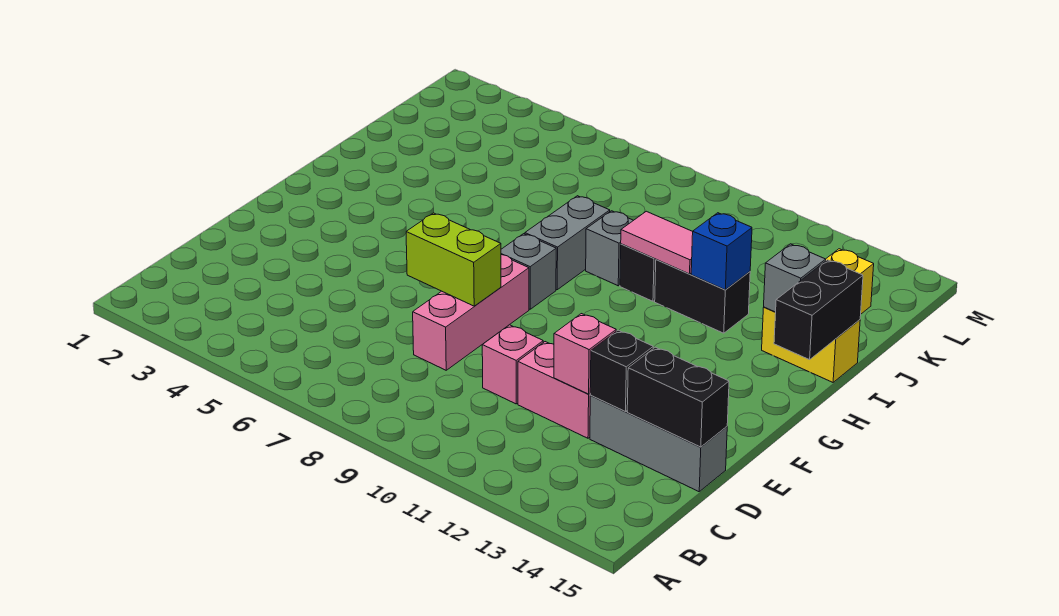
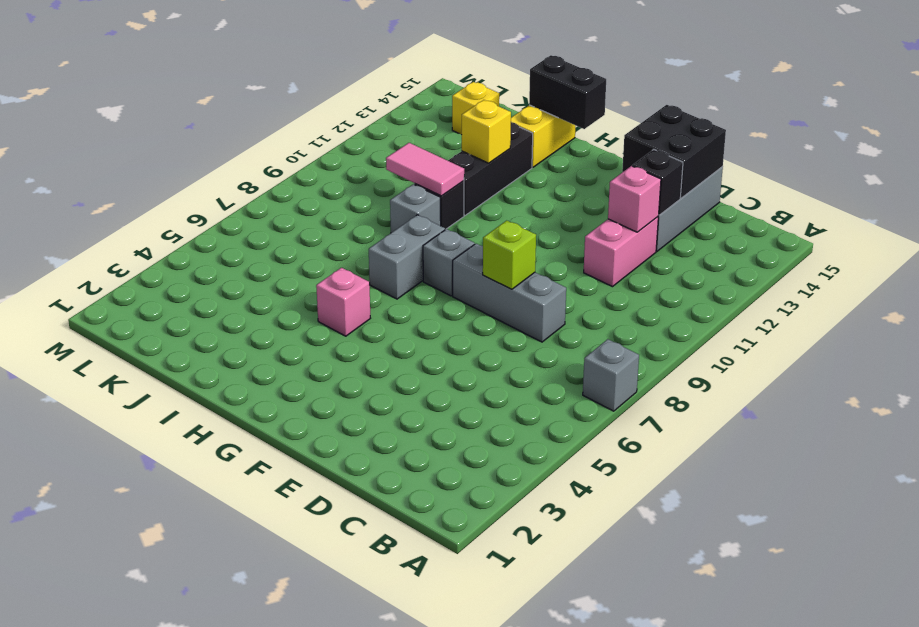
pink 1x3 brick [413,255,529,370] -> grey 1x3 brick [453,244,566,342]
pink 1x1 brick [482,325,543,404] -> pink 1x1 brick moved to [316,268,370,336]
black 1x2 brick [627,347,729,447] -> black 2x2 brick [622,105,726,198]
lime 1x2 brick [406,213,501,306] -> lime 1x1 brick [483,220,536,289]
grey 1x2 brick [525,196,610,290] -> grey 1x2 brick turned to [369,215,445,299]
pink 1x2 tile [621,211,693,274] -> pink 1x2 tile turned to [386,143,464,196]
black 1x2 brick [655,259,750,333] -> black 1x3 brick [448,122,533,215]
blue 1x1 brick [691,213,752,290] -> yellow 1x1 brick [462,100,511,163]
grey 1x1 brick [764,244,826,312] -> grey 1x1 brick moved to [583,339,639,411]

